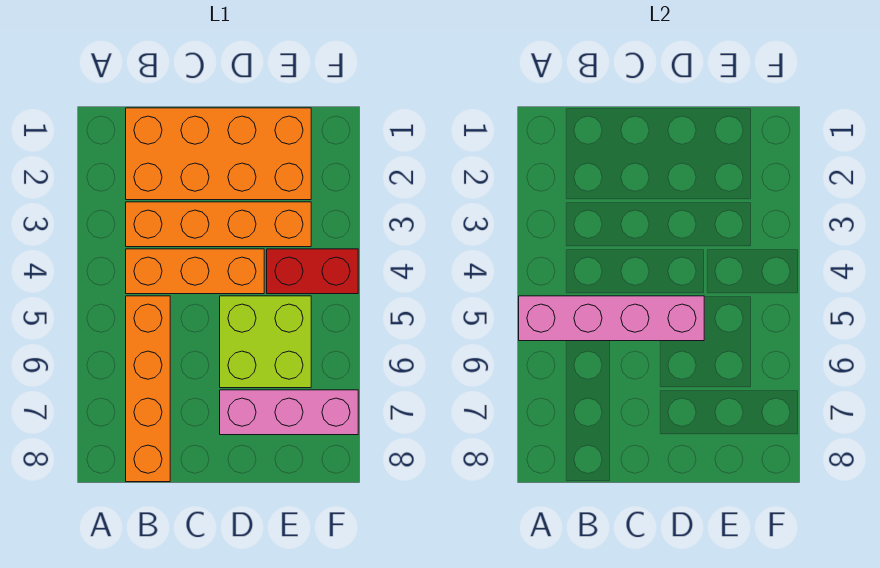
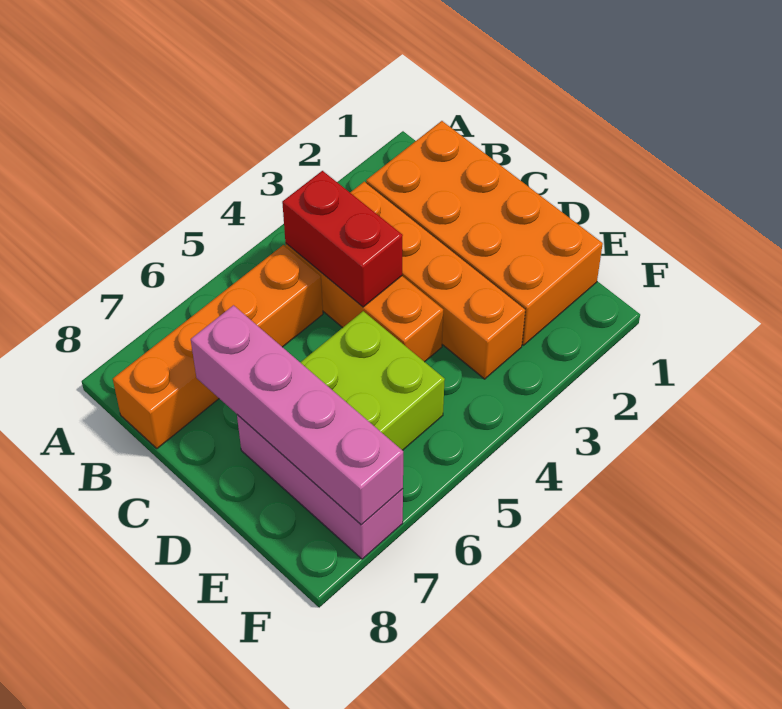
pink 1x4 brick [519,296,704,341] -> pink 1x4 brick moved to [191,305,403,525]
red 1x2 brick [267,249,358,294] -> red 1x2 brick moved to [282,171,403,307]

